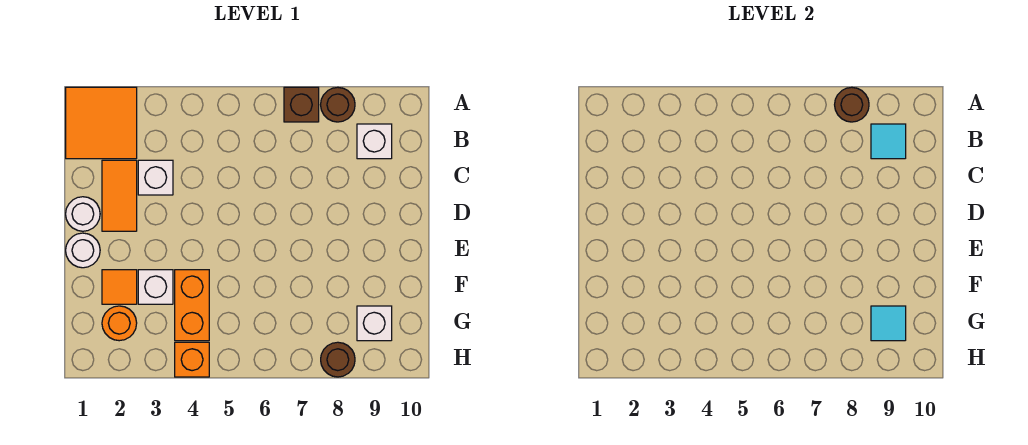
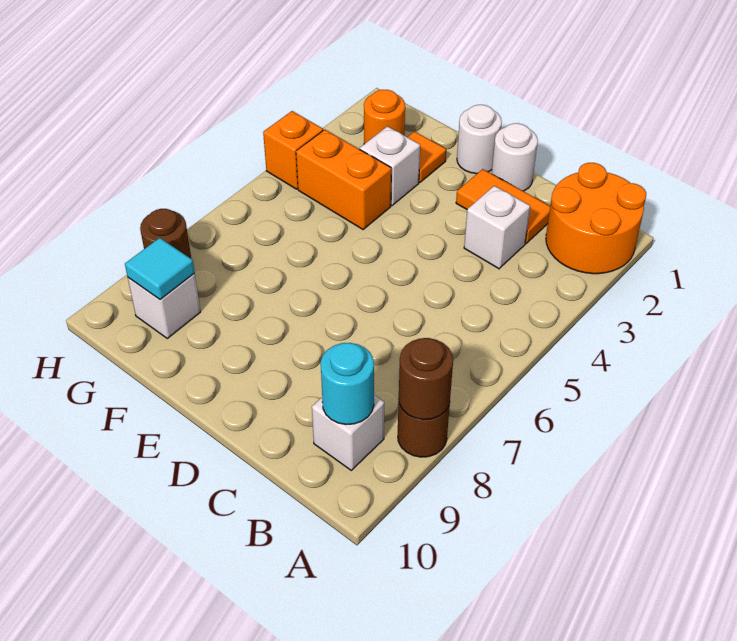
orange 2x2 tile [66,87,137,159] -> orange 2x2 round brick [546,163,646,274]
brown 1x1 brick [284,87,319,122] -> none
cyan 1x1 tile [871,124,906,159] -> cyan 1x1 round brick [321,343,374,424]

